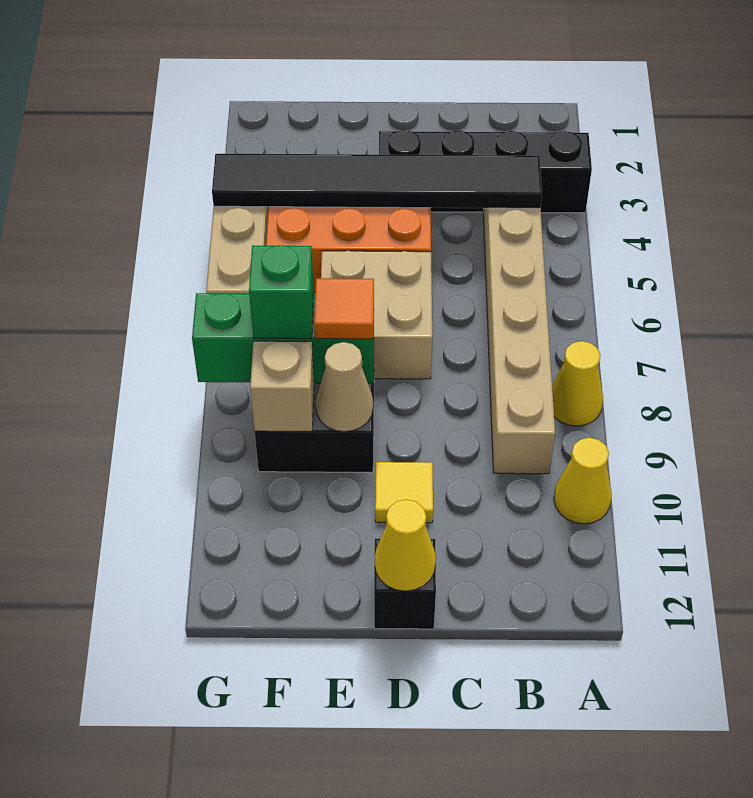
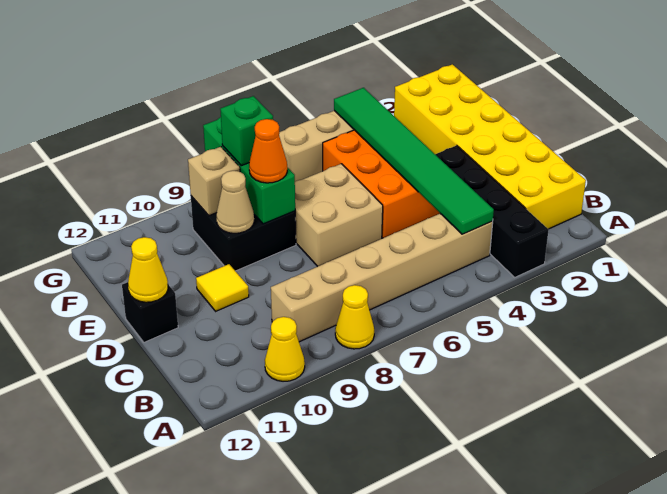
none -> yellow 2x6 brick [394,64,586,229]
black 1x6 tile [212,154,542,208] -> green 1x6 tile [334,88,494,234]
orange 1x1 tile [314,278,374,339] -> orange 1x1 cone [249,119,287,183]

